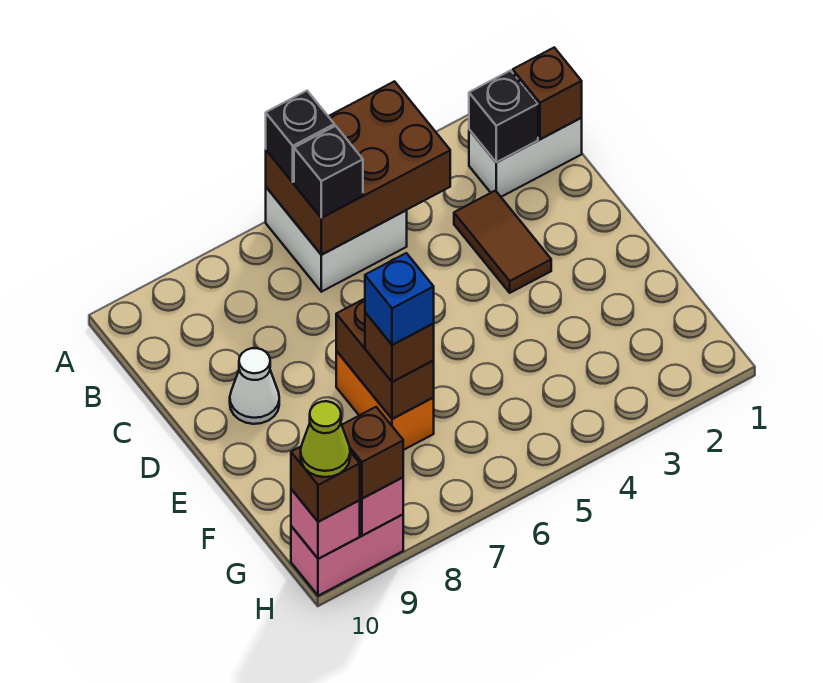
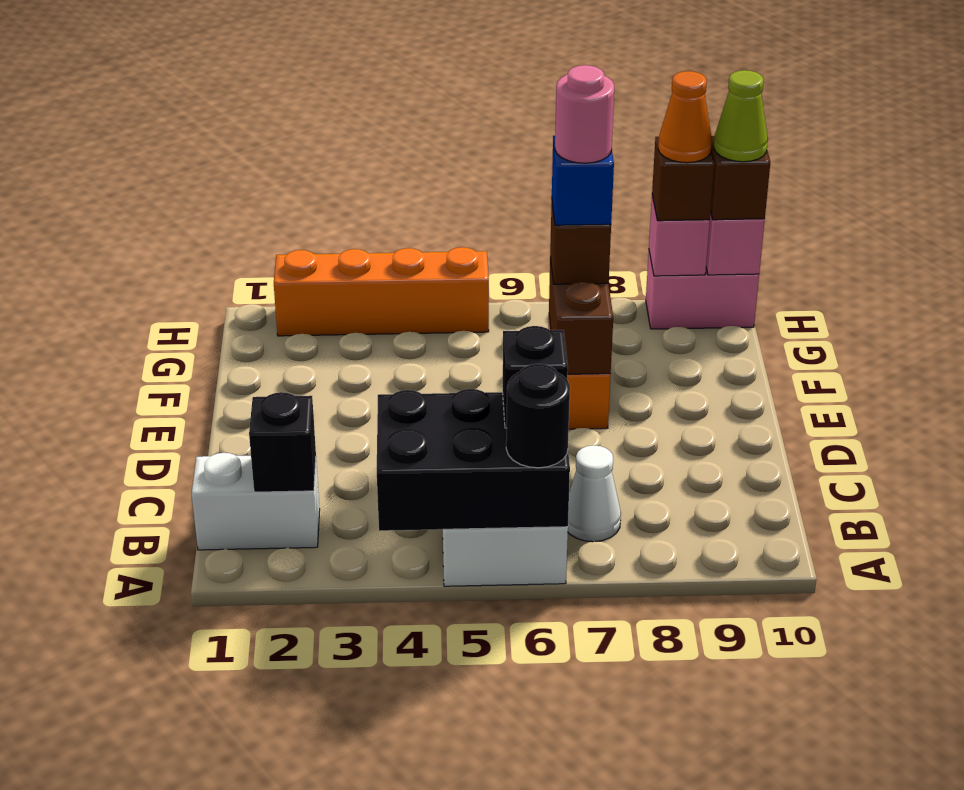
brown 2x3 brick [266,81,450,255] -> black 2x3 brick [377,389,570,531]
black 1x1 brick [266,91,334,182] -> black 1x1 round brick [506,364,570,468]
brown 1x1 brick [513,48,582,139] -> none
brown 1x2 tile [454,191,551,293] -> none
white 1x1 cone [230,348,279,424] -> white 1x1 cone moved to [568,445,621,542]
none -> pink 1x1 round brick [555,65,614,163]
none -> orange 1x4 brick [274,247,489,336]
none -> orange 1x1 cone [658,71,712,163]

